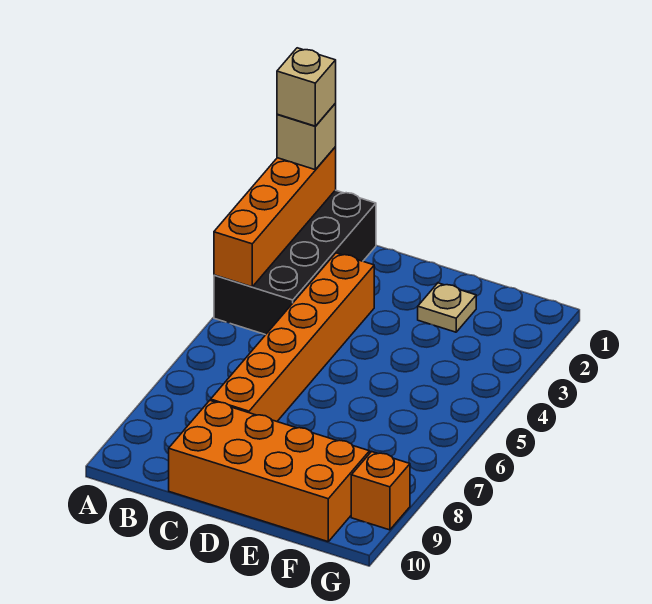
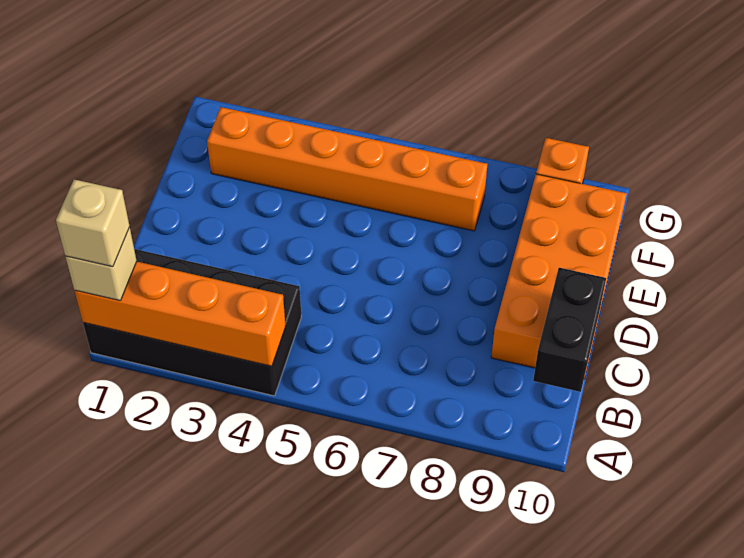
none -> black 1x2 brick [533,268,606,392]
orange 1x6 brick [211,253,374,421] -> orange 1x6 brick moved to [207,107,487,231]
tan 1x1 plate [418,283,476,332] -> none

